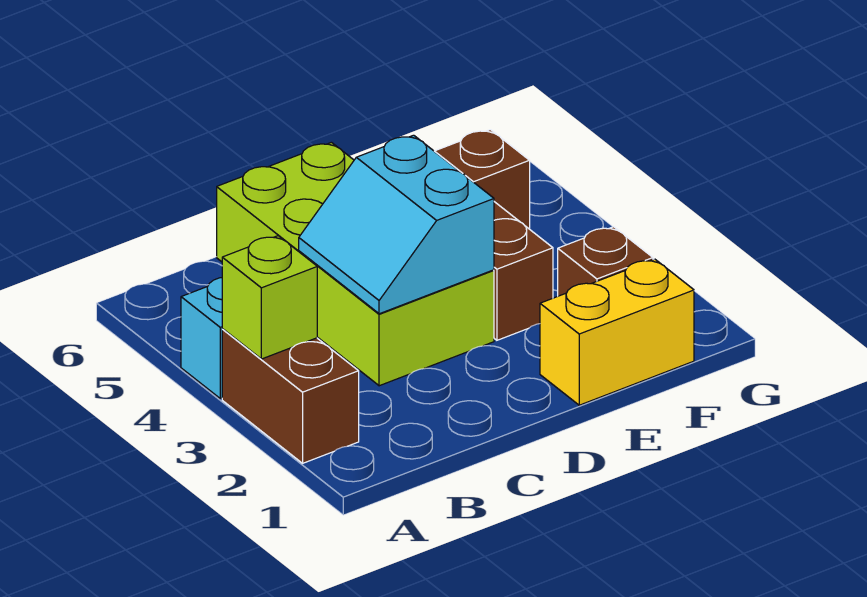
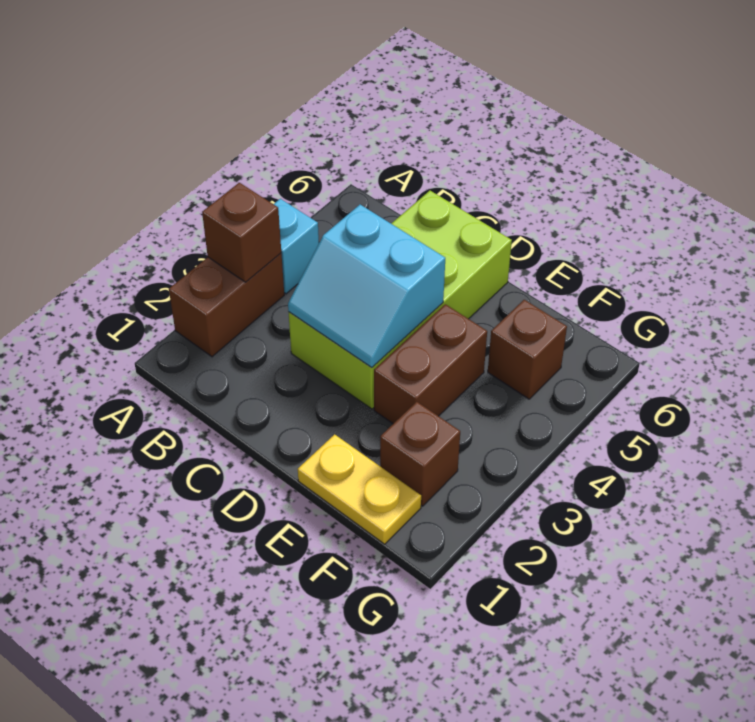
lime 1x1 brick [222,236,317,359] -> brown 1x1 brick [202,183,281,282]
cyan 2x2 slope [299,135,494,314] -> cyan 2x2 slope turned to [288,205,445,368]
yellow 1x2 brick [540,259,694,405] -> yellow 1x2 plate [298,434,421,544]

